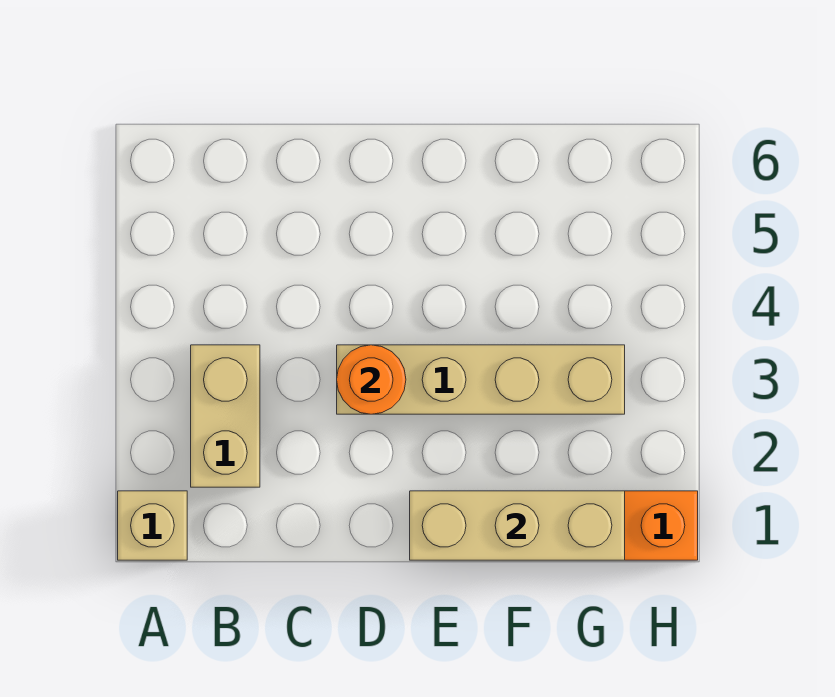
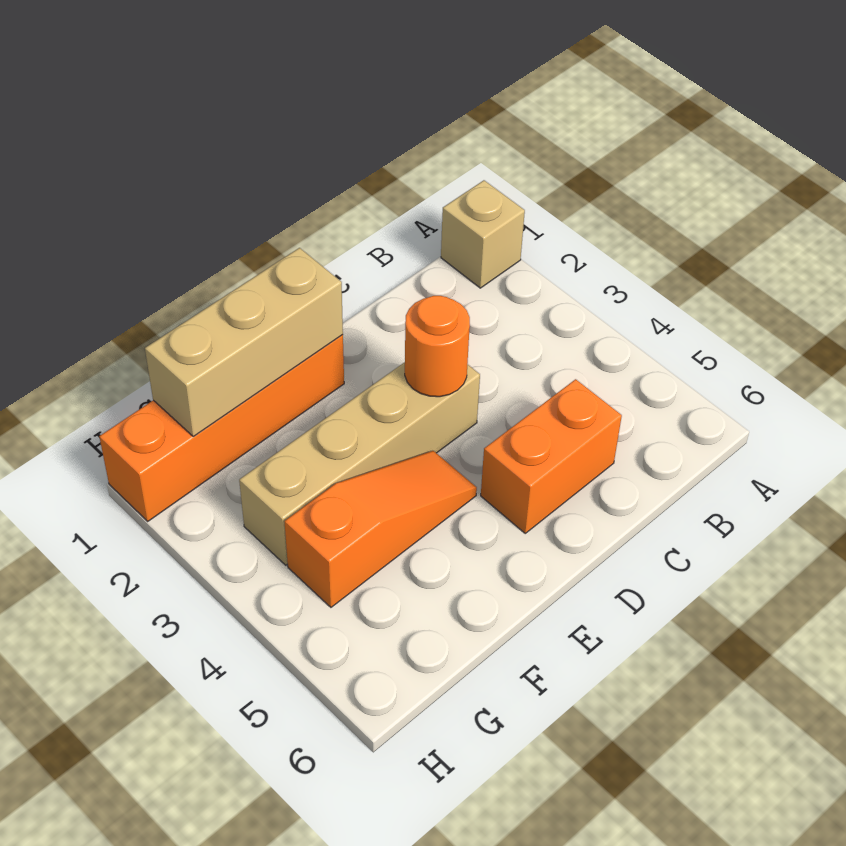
tan 1x2 brick [191,345,260,487] -> none
none -> orange 1x2 brick [481,379,622,533]
none -> orange 1x3 slope [284,451,477,607]

